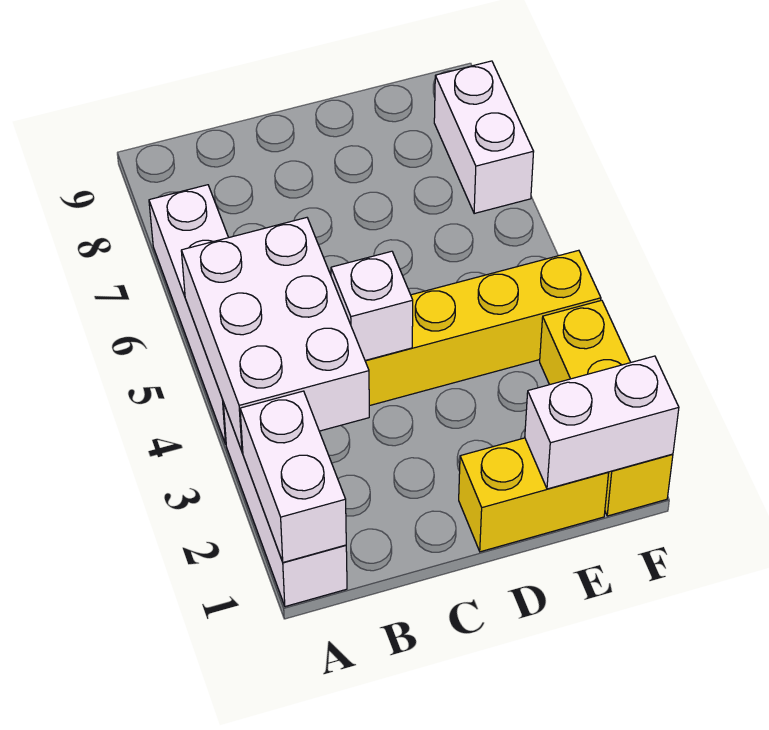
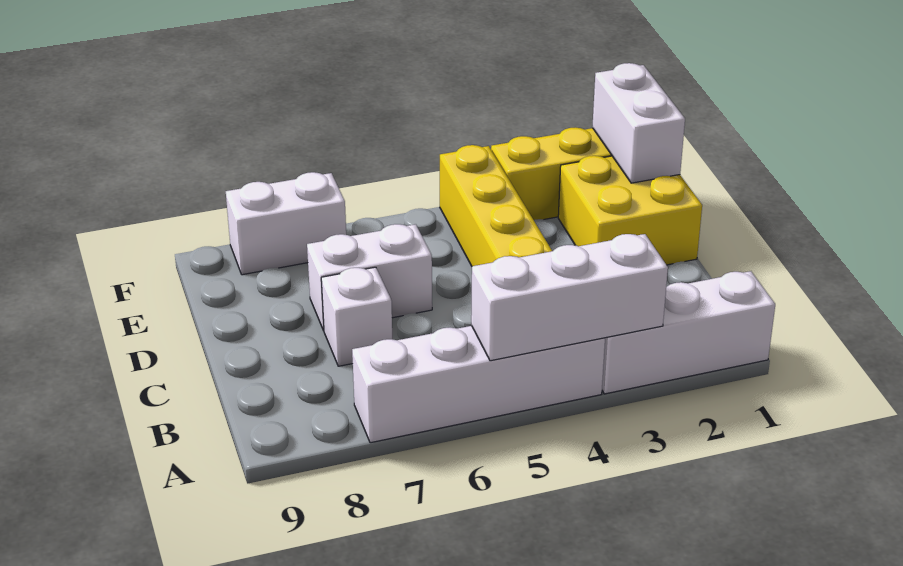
white 1x2 brick [240,391,346,562] -> white 1x2 brick moved to [307,224,432,331]
white 2x3 brick [181,218,369,452] -> white 1x3 brick [471,234,668,361]
white 1x1 brick [331,251,413,360] -> white 1x1 brick moved to [321,267,392,366]
yellow 1x2 brick [459,438,609,552] -> yellow 2x2 brick [558,156,702,265]

